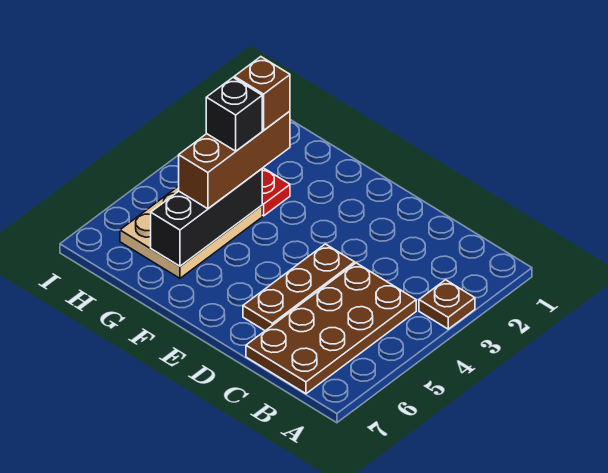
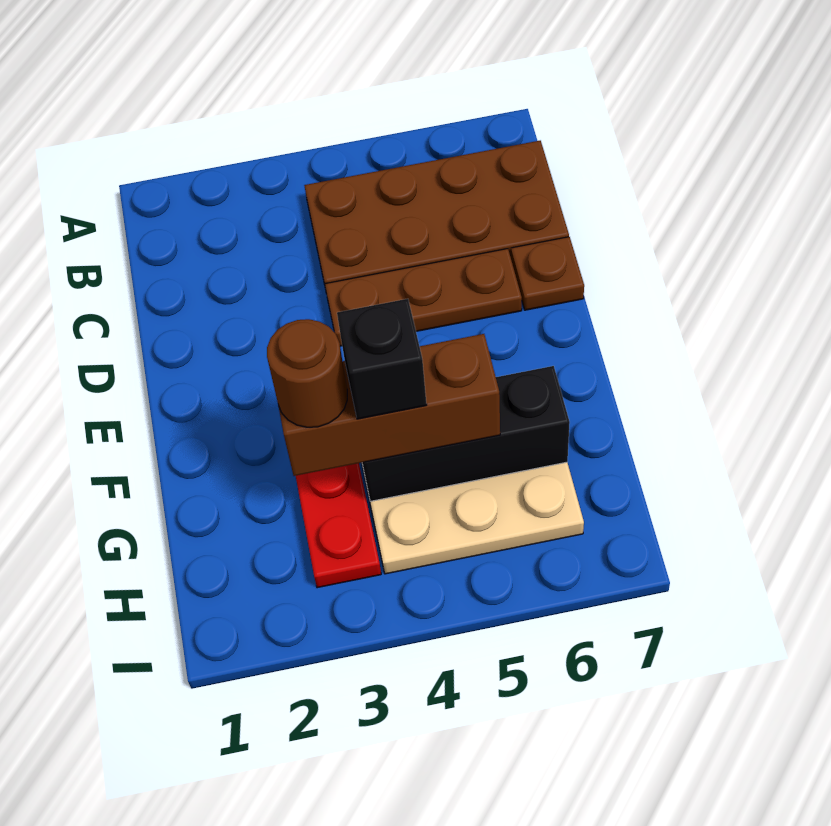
brown 1x1 plate [419,280,475,329] -> brown 1x1 plate moved to [511,237,584,310]
brown 1x1 brick [234,57,290,130] -> brown 1x1 round brick [267,319,347,427]

